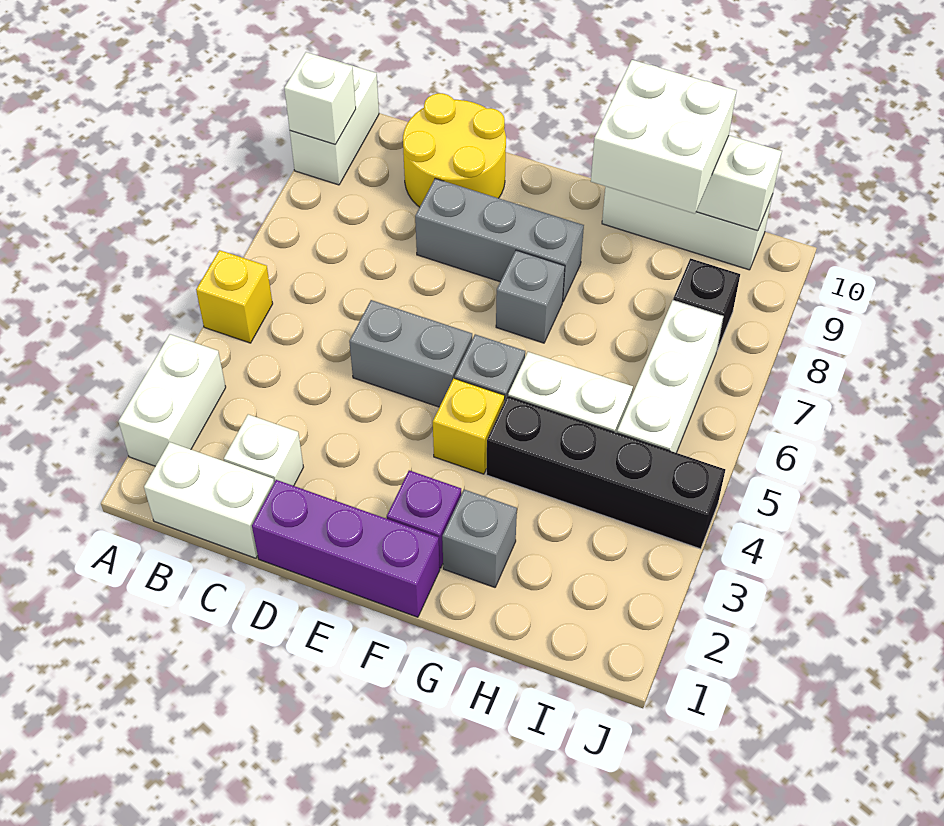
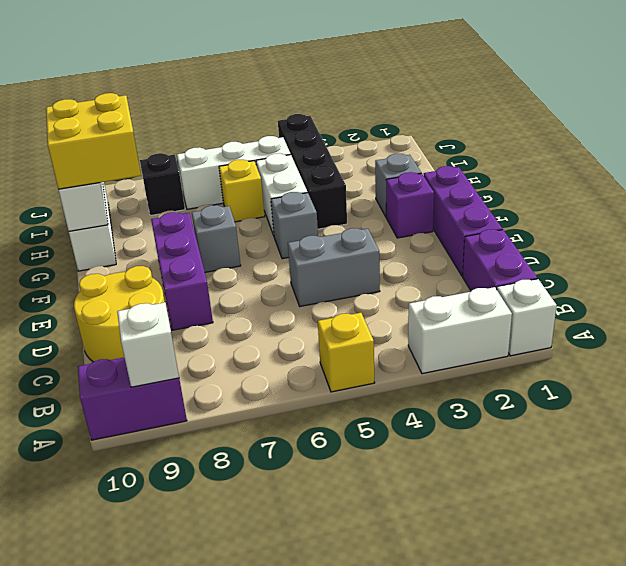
white 1x2 brick [290,60,379,185] -> purple 1x2 brick [78,357,187,440]
white 1x2 brick [144,442,274,558] -> purple 1x2 brick [463,229,537,291]
white 1x1 brick [224,414,303,486] -> white 1x1 brick moved to [497,279,557,356]
grey 1x2 brick [349,300,472,407] -> grey 1x2 brick turned to [288,228,380,306]
grey 1x3 brick [415,179,584,302] -> purple 1x3 brick [151,212,213,330]
yellow 1x1 brick [433,378,505,474] -> yellow 1x1 brick moved to [219,159,265,222]
white 2x2 brick [591,60,736,214] -> yellow 2x2 brick [46,93,141,189]

